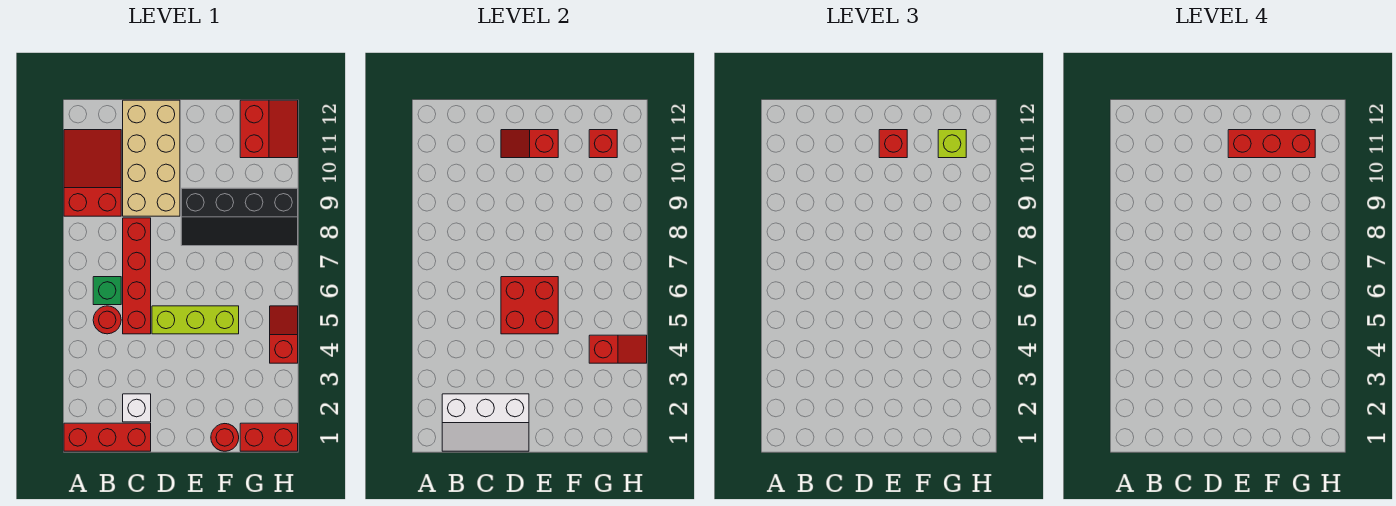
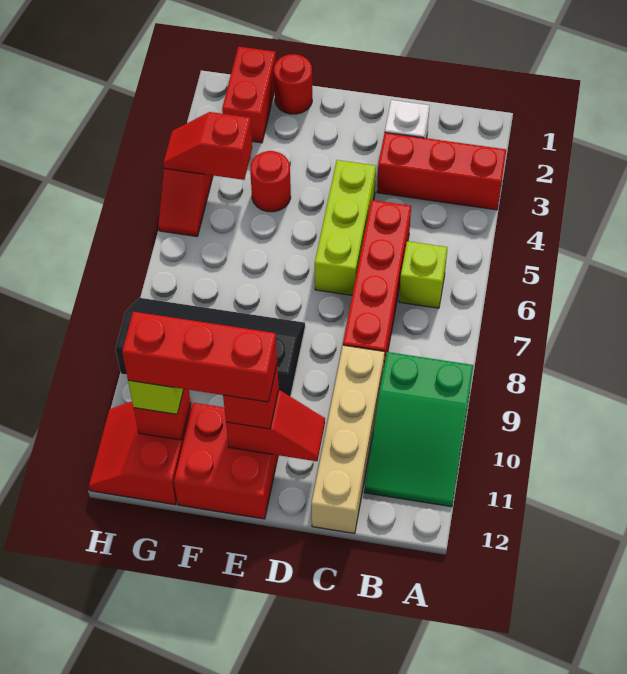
red 1x3 brick [64,423,151,451] -> red 1x3 brick moved to [377,132,506,210]
red 2x3 slope [64,130,121,216] -> green 2x3 slope [364,352,473,507]
white 2x3 slope [442,394,529,451] -> none
red 1x1 round brick [93,306,121,334] -> red 1x1 round brick moved to [250,151,291,212]
green 1x1 brick [93,277,121,305] -> lime 1x1 brick [399,241,448,308]
tan 2x4 brick [123,100,180,216] -> tan 1x4 brick [311,345,385,533]
lime 1x3 brick [152,306,239,334] -> lime 1x3 brick turned to [315,160,376,295]
red 2x2 brick [501,277,558,334] -> red 2x2 brick moved to [174,403,278,519]
red 1x2 brick [240,423,298,451] -> red 1x2 brick turned to [222,47,276,143]

